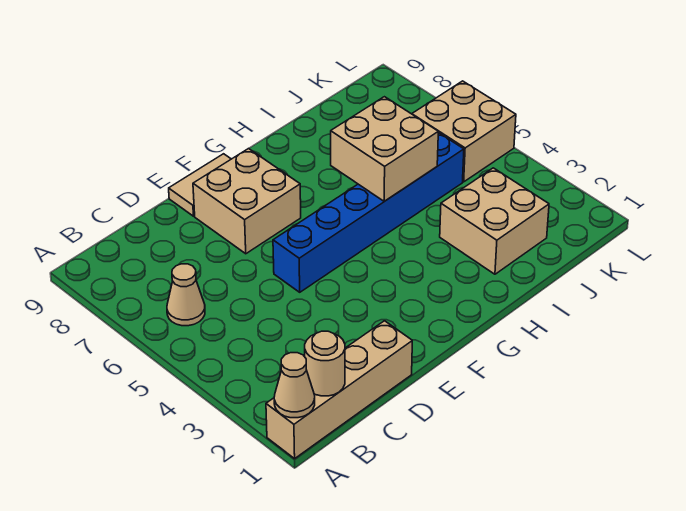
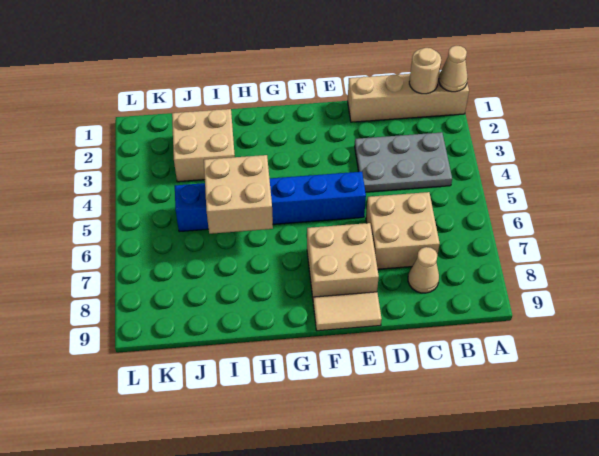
none -> grey 2x3 plate [355,132,452,192]
tan 1x1 cone [167,264,205,326] -> tan 1x1 cone moved to [408,247,439,293]
tan 2x2 brick [412,81,516,182] -> tan 2x2 brick moved to [366,192,440,269]

